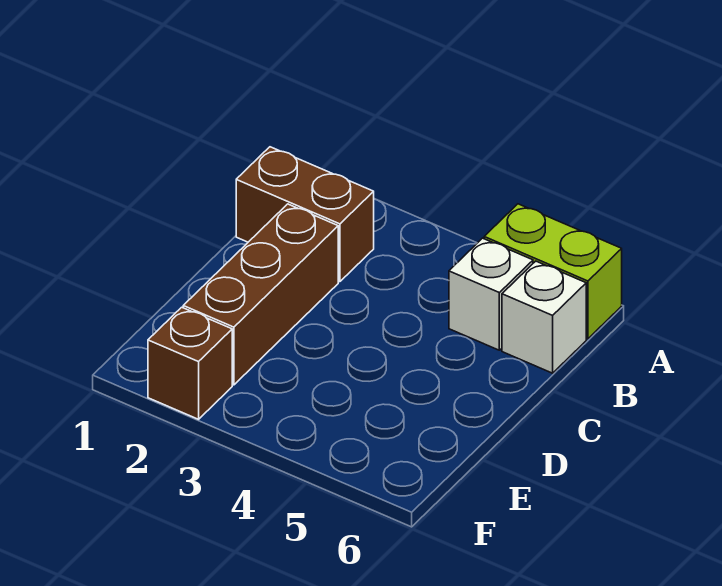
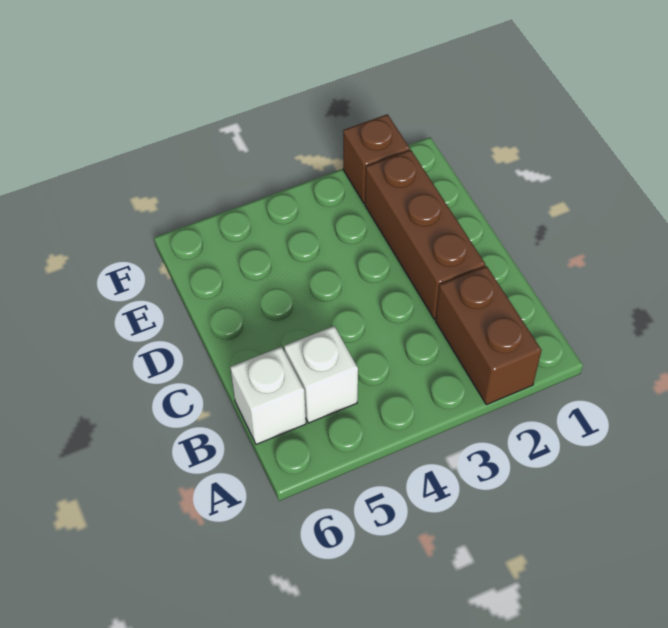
lime 1x2 brick [484,204,622,339] -> none
brown 1x2 brick [236,147,374,282] -> brown 1x2 brick turned to [435,266,542,405]

